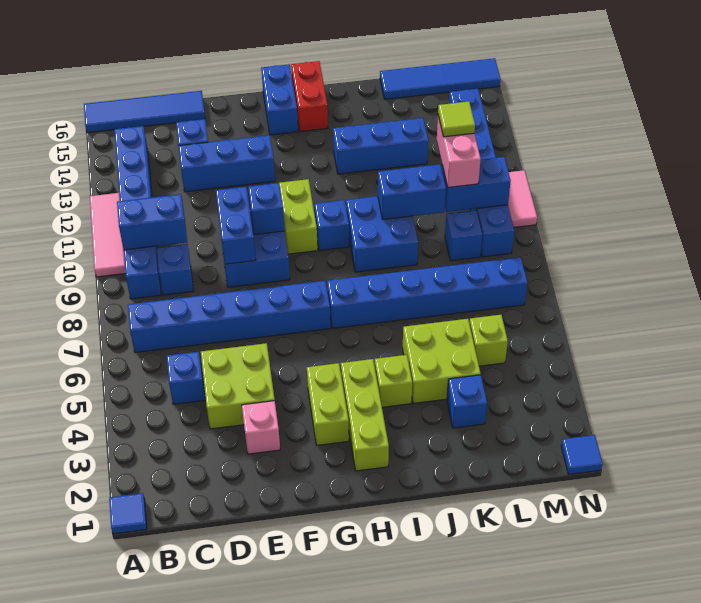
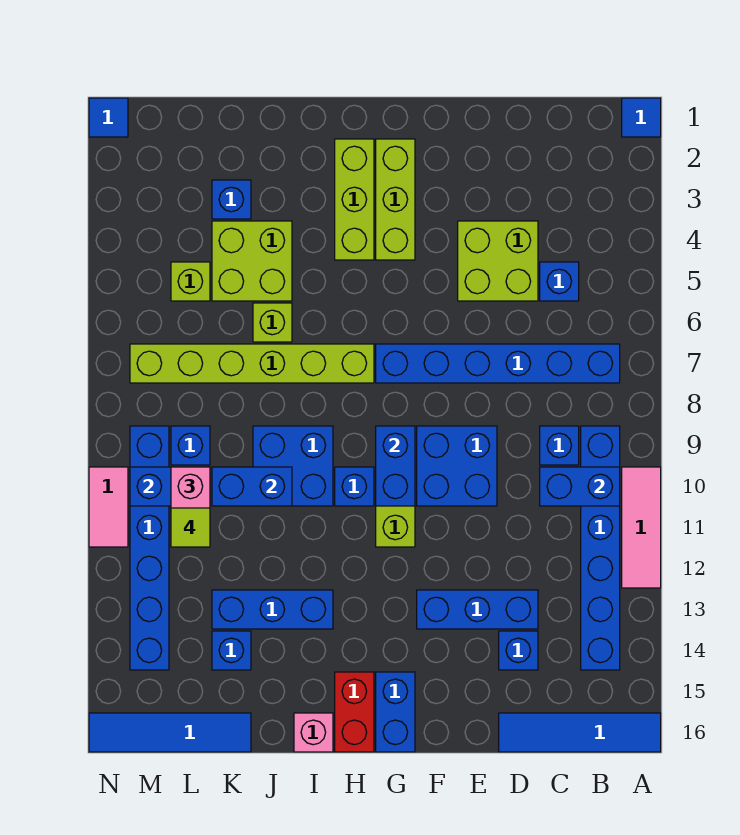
pink 1x1 brick [242,401,280,454] -> pink 1x1 brick moved to [294,713,333,752]
blue 1x2 brick [216,187,256,264] -> blue 1x2 brick moved to [376,426,415,506]
blue 1x1 brick [248,183,284,235] -> blue 1x1 brick moved to [212,631,251,670]
lime 1x2 brick [307,363,349,445] -> lime 1x3 brick [376,139,415,260]
blue 1x6 brick [327,257,527,328] -> lime 1x6 brick [130,344,374,383]
lime 1x1 brick [375,355,412,407] -> lime 1x1 brick moved to [253,303,292,342]

